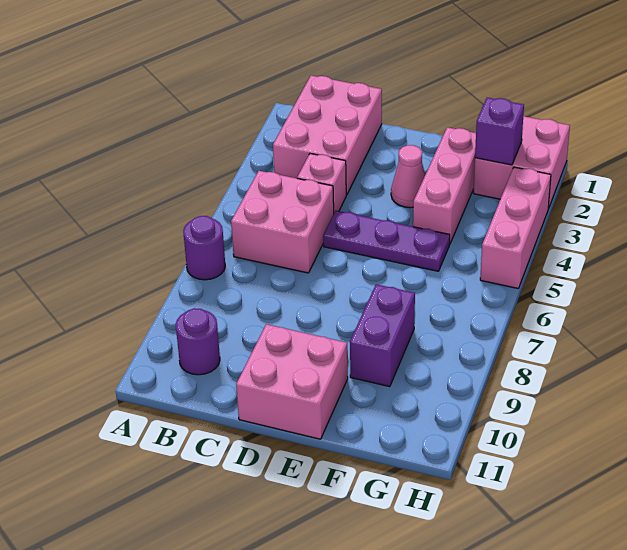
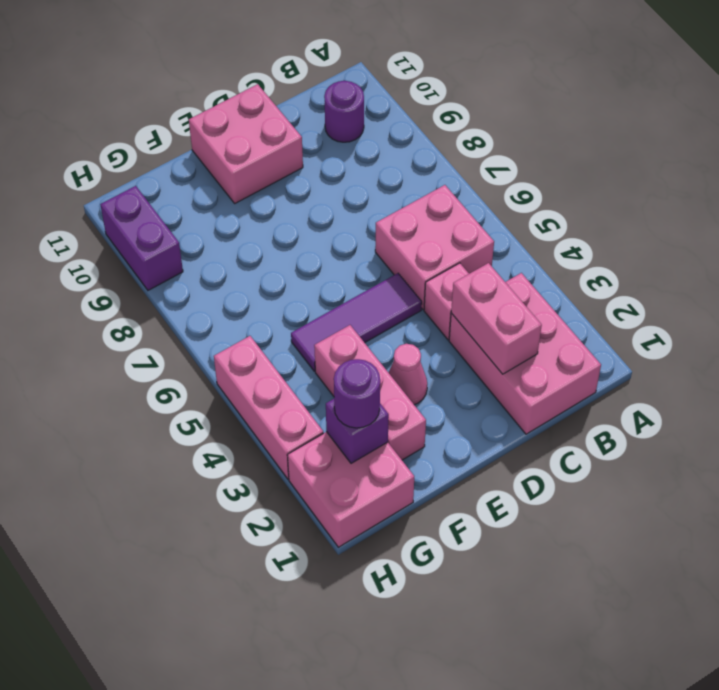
purple 1x1 round brick [183,216,225,280] -> purple 1x1 round brick moved to [334,359,380,428]
none -> pink 1x2 brick [451,263,542,374]
purple 1x3 plate [323,211,450,271] -> purple 1x3 tile [291,273,422,371]
purple 1x2 brick [350,284,415,387] -> purple 1x2 brick moved to [100,186,183,290]

